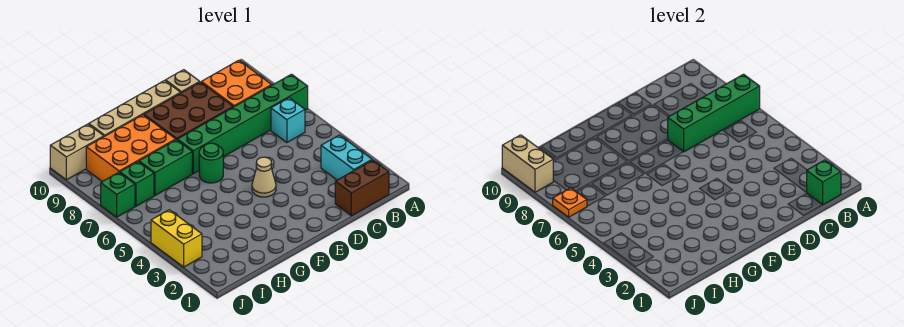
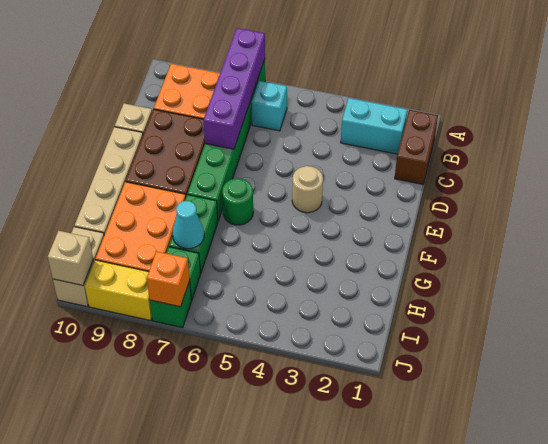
green 1x4 brick [668,74,760,152] -> purple 1x4 brick [203,28,265,149]
green 1x1 brick [807,160,841,205] -> none
tan 1x1 cone [252,157,276,197] -> tan 1x1 round brick [292,166,323,213]
none -> cyan 1x1 cone [172,201,204,249]
yellow 1x2 brick [151,210,202,267] -> yellow 1x2 brick moved to [85,260,152,321]
orange 1x1 plate [553,188,587,217] -> orange 1x1 brick [147,251,190,307]
tan 1x2 brick [502,135,553,192] -> tan 1x1 brick [48,231,93,285]

